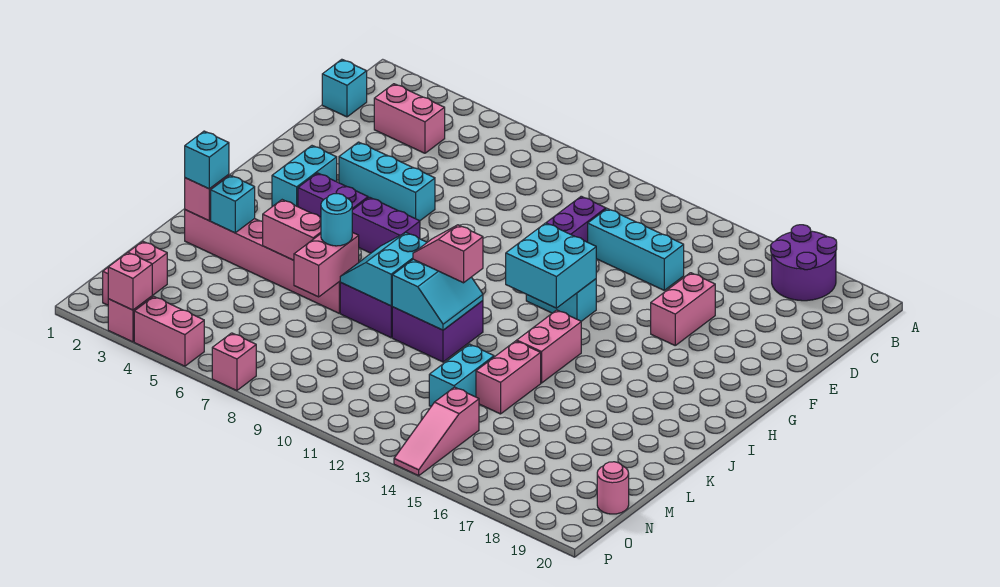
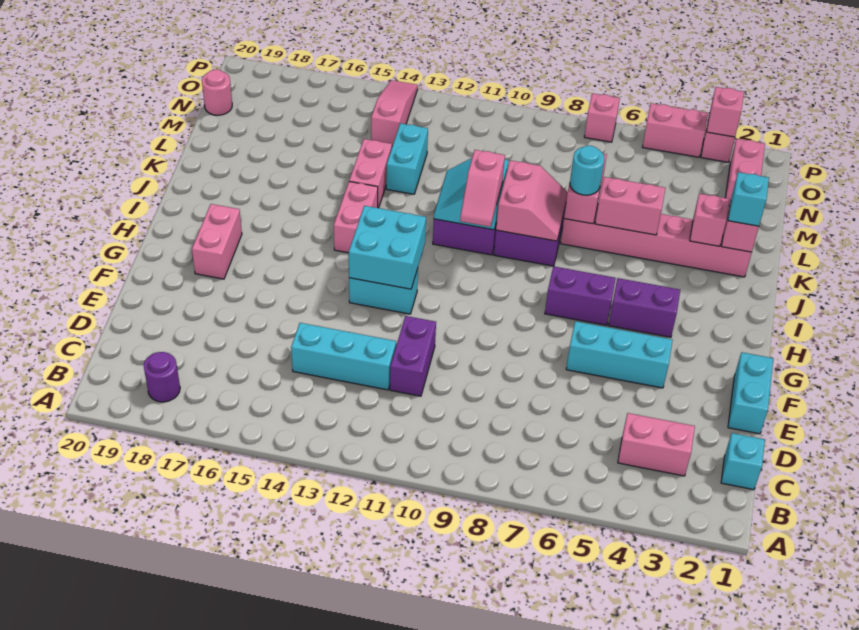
purple 2x2 round brick [771,225,837,301] -> purple 1x1 round brick [144,352,180,402]
pink 1x2 brick [651,273,715,345] -> pink 1x2 brick moved to [192,204,242,279]
cyan 1x2 brick [272,146,337,207] -> cyan 1x2 brick moved to [728,352,773,434]
cyan 2x2 slope [340,233,427,306] -> pink 2x2 slope [496,160,568,241]
pink 1x2 slope [413,225,483,283] -> pink 1x2 slope turned to [460,150,505,227]
cyan 1x1 brick [211,175,255,233] -> pink 1x1 brick [690,194,729,246]

